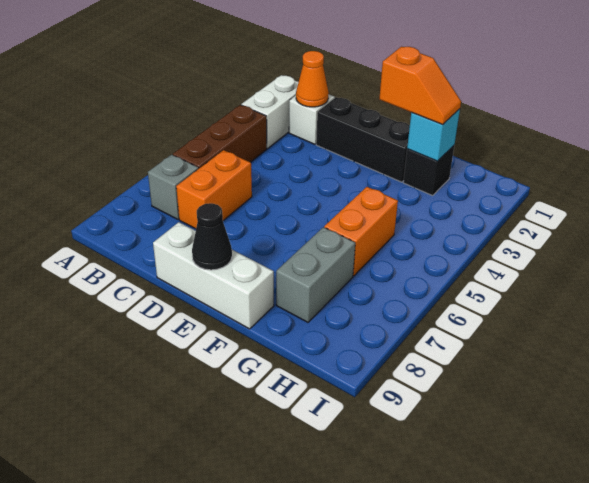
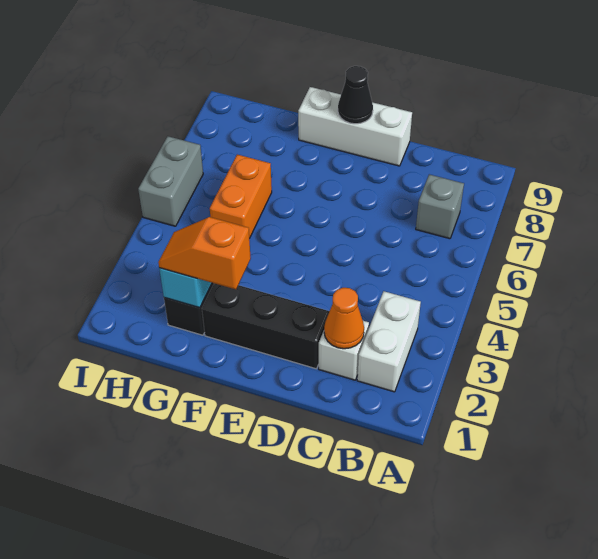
brown 1x3 brick [173,105,267,168] -> none
orange 1x2 brick [176,150,252,229] -> none
grey 1x2 brick [276,227,355,322] -> grey 1x2 brick moved to [138,136,203,226]

